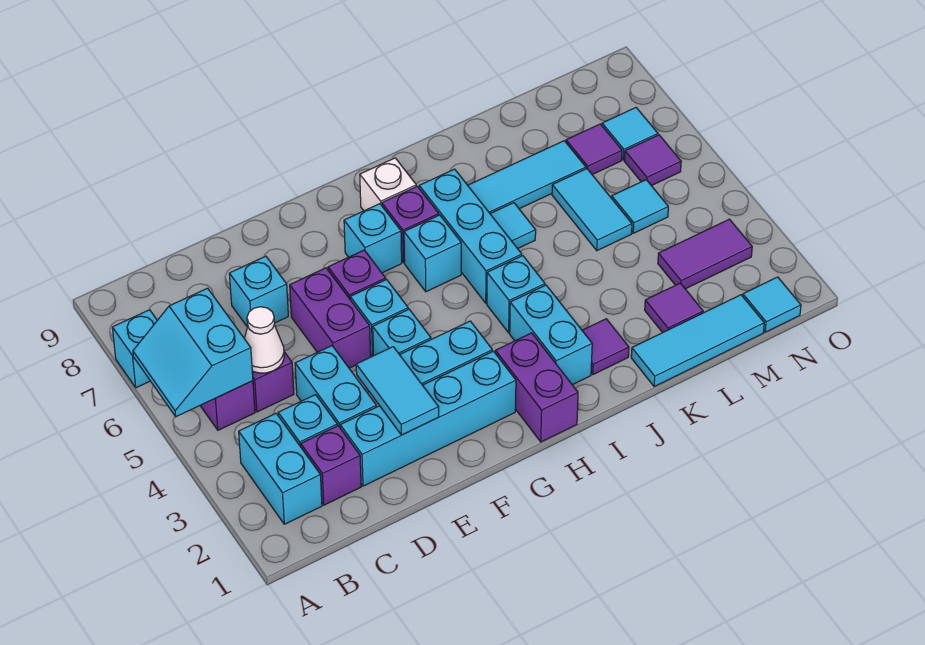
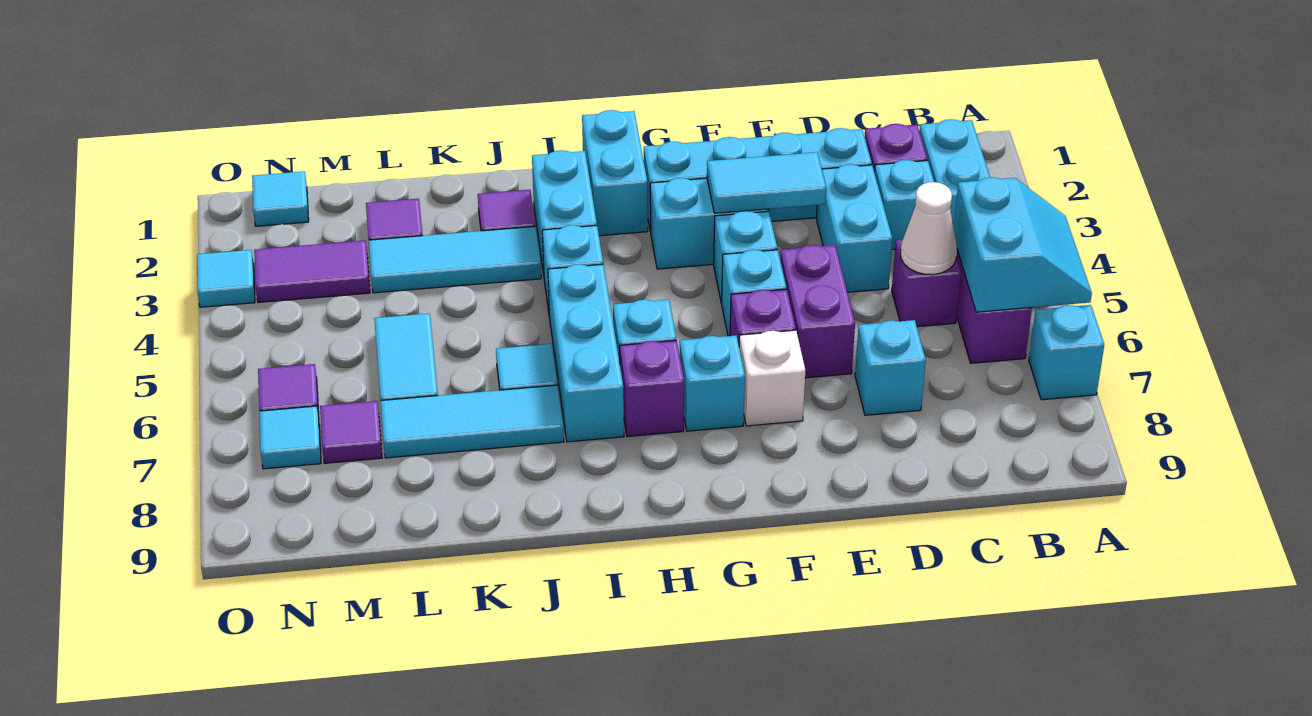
cyan 1x2 tile [356,347,439,435] -> cyan 1x2 tile turned to [707,152,826,213]
purple 1x2 brick [495,333,578,442] -> cyan 1x2 brick [582,110,648,236]
white 1x1 brick [360,158,416,211] -> white 1x1 brick moved to [739,330,805,426]
cyan 1x3 tile [631,295,764,387] -> cyan 1x3 tile moved to [369,226,541,293]
cyan 1x1 tile [612,180,668,233] -> cyan 1x1 tile moved to [197,250,255,307]

